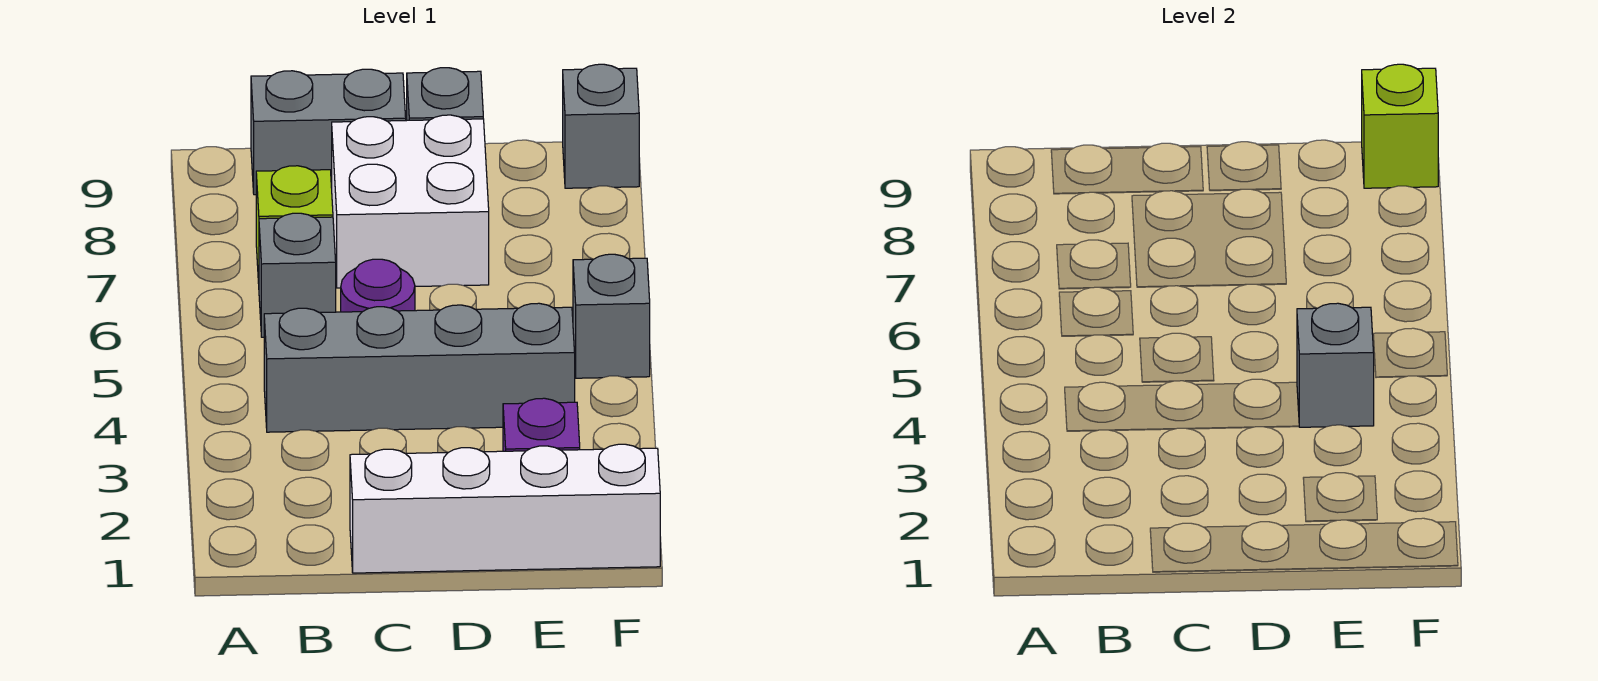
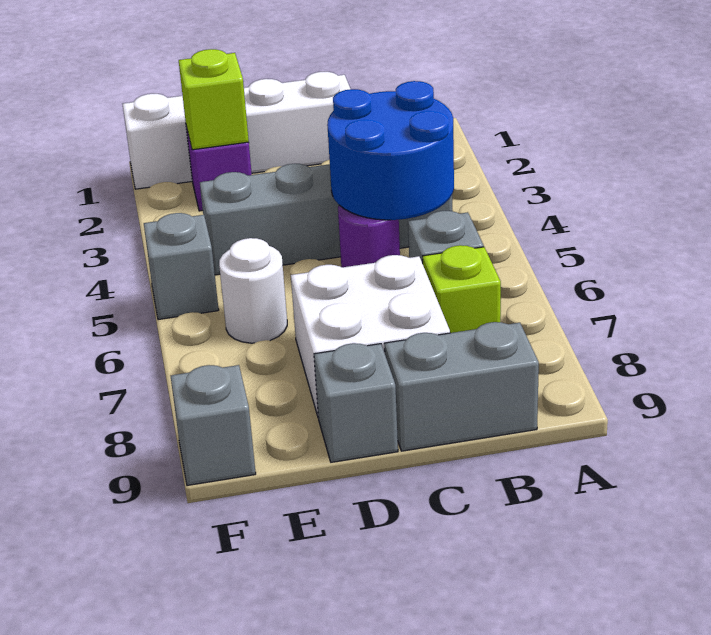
none -> blue 2x2 round brick [327,81,454,220]
grey 1x1 brick [1297,303,1374,427] -> none
none -> white 1x1 round brick [219,238,287,343]
lime 1x1 brick [1362,64,1438,188] -> lime 1x1 brick moved to [179,49,249,150]

